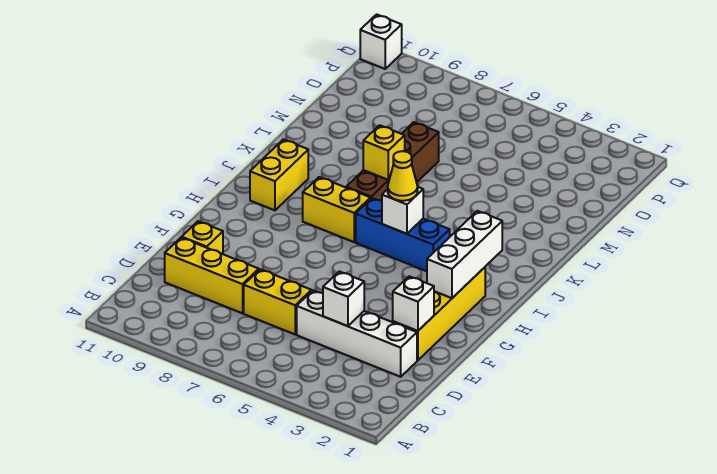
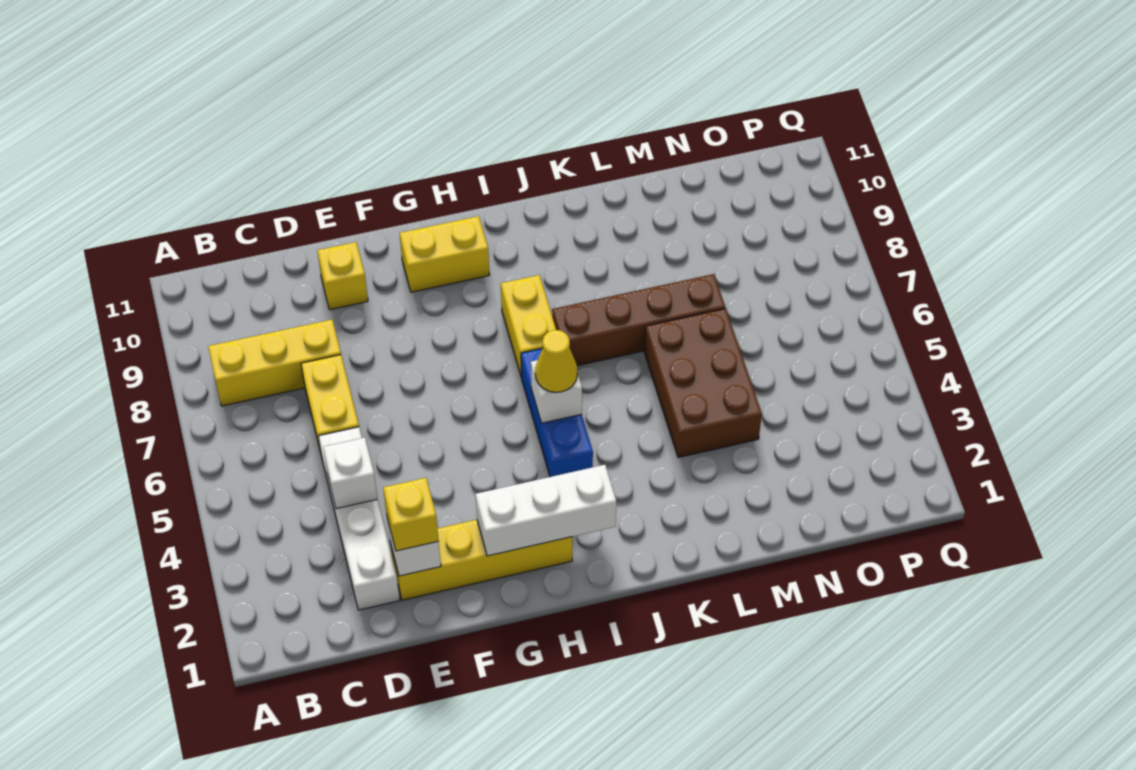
yellow 1x3 brick [165,238,259,313] -> yellow 1x3 brick turned to [208,320,341,406]
yellow 1x2 brick [250,139,308,210] -> yellow 1x2 brick moved to [400,216,489,292]
yellow 1x1 brick [363,125,405,180] -> yellow 1x1 brick moved to [383,478,439,551]
none -> brown 2x3 brick [644,308,762,457]
white 1x1 brick [360,14,402,69] -> none

